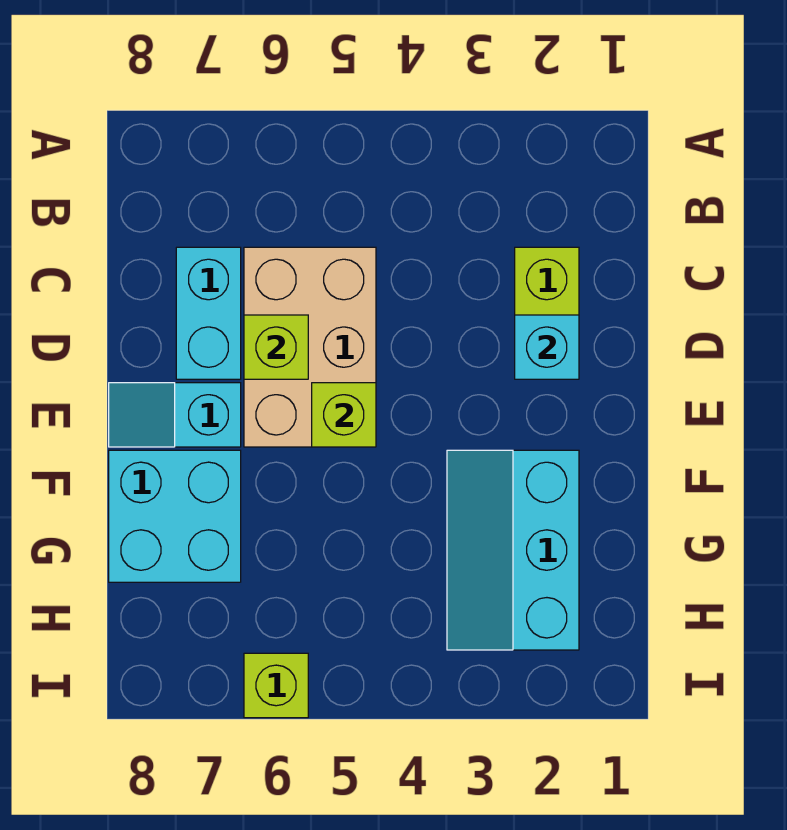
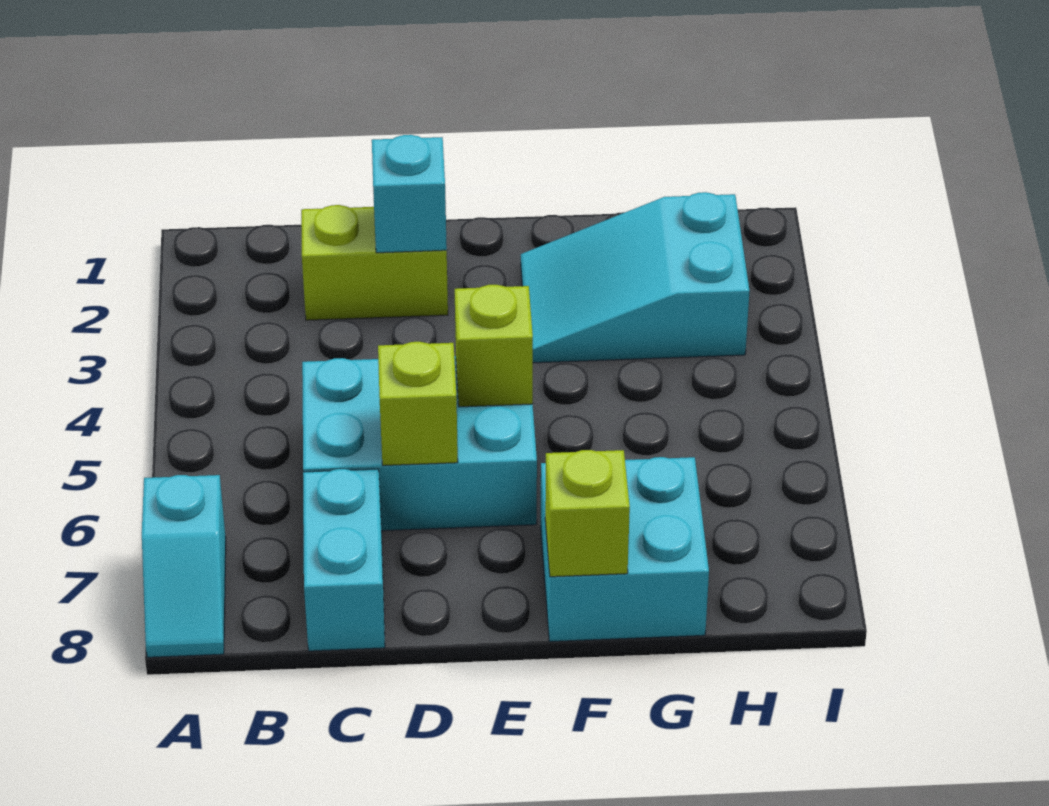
tan 2x3 brick [244,247,376,447] -> cyan 2x3 brick [302,356,537,531]
cyan 1x2 brick [176,247,241,379] -> cyan 1x2 brick turned to [303,469,385,651]
cyan 1x2 slope [109,383,241,447] -> cyan 1x2 slope moved to [142,475,226,657]
cyan 2x3 slope [447,450,579,650] -> cyan 2x3 slope turned to [521,192,750,363]
lime 1x1 brick [244,653,308,718] -> lime 1x1 brick moved to [545,450,630,577]

